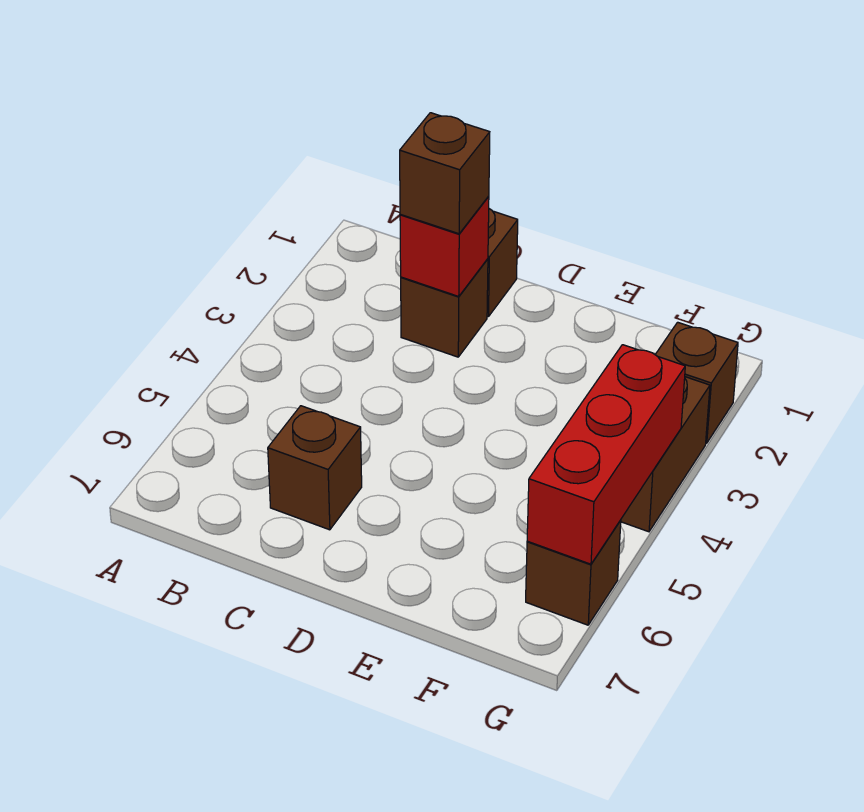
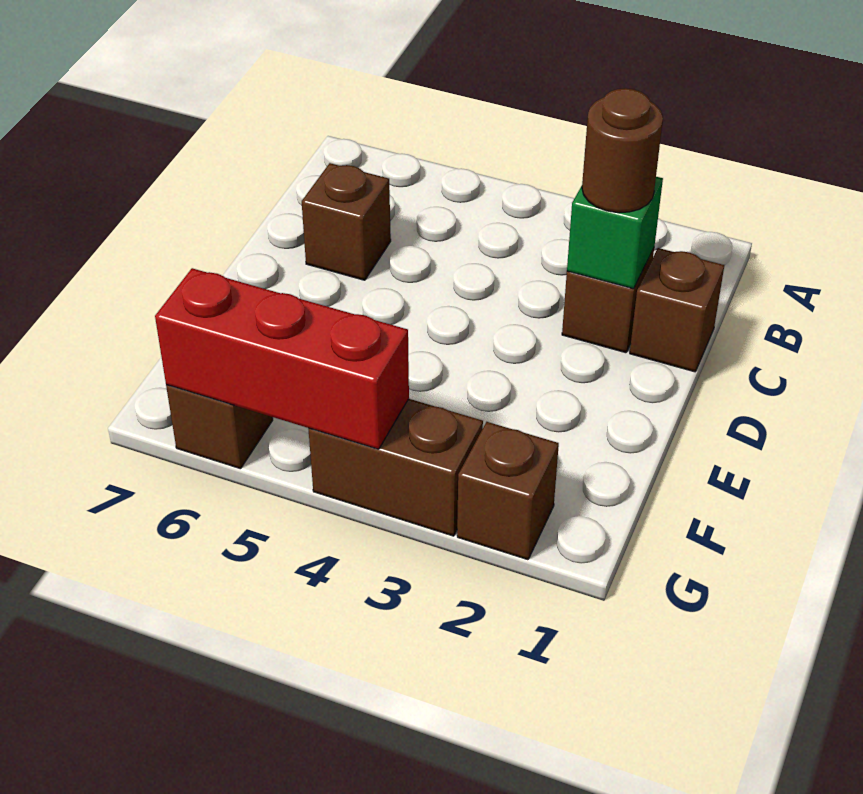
red 1x1 brick [400,196,489,296] -> green 1x1 brick [567,177,663,289]
brown 1x1 brick [400,113,490,234] -> brown 1x1 round brick [582,88,663,213]

